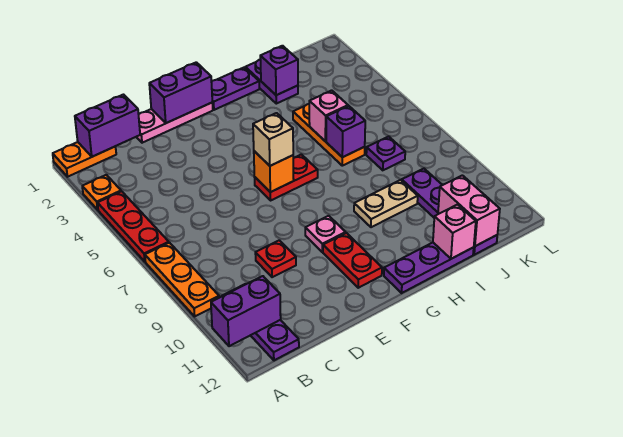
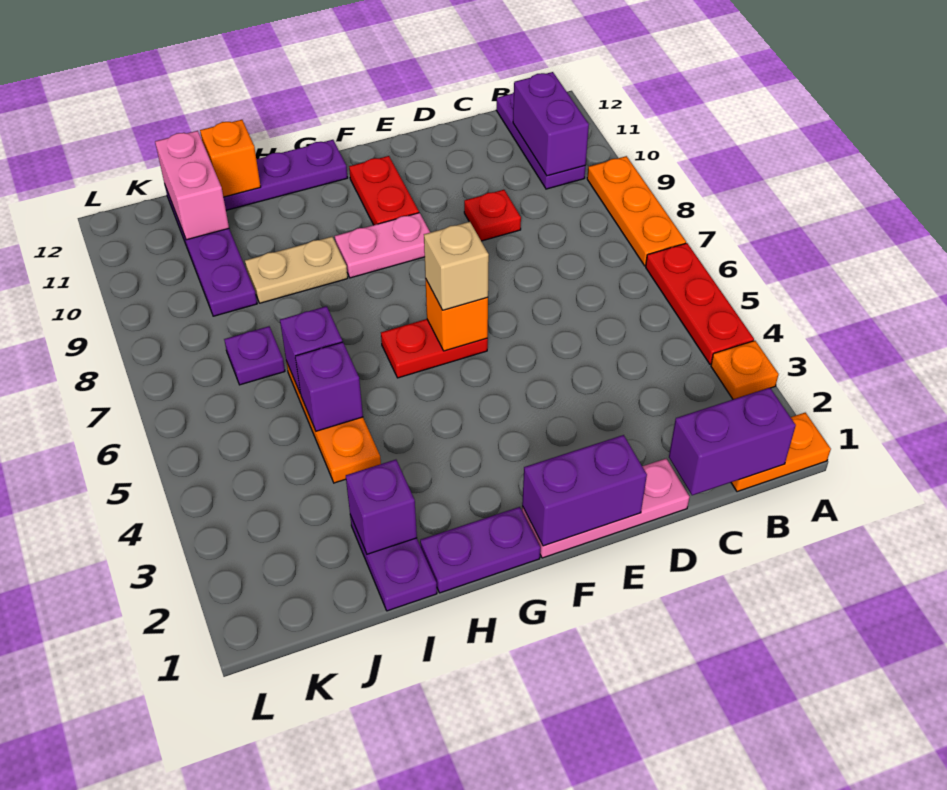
purple 1x2 brick [211,276,281,346] -> purple 1x2 brick turned to [513,72,589,176]
pink 1x1 plate [305,216,346,252] -> pink 1x2 plate [335,213,430,278]
pink 1x1 brick [309,90,348,141] -> purple 1x1 brick [295,342,363,431]
pink 1x1 brick [433,205,476,259] -> orange 1x1 brick [200,120,261,197]

